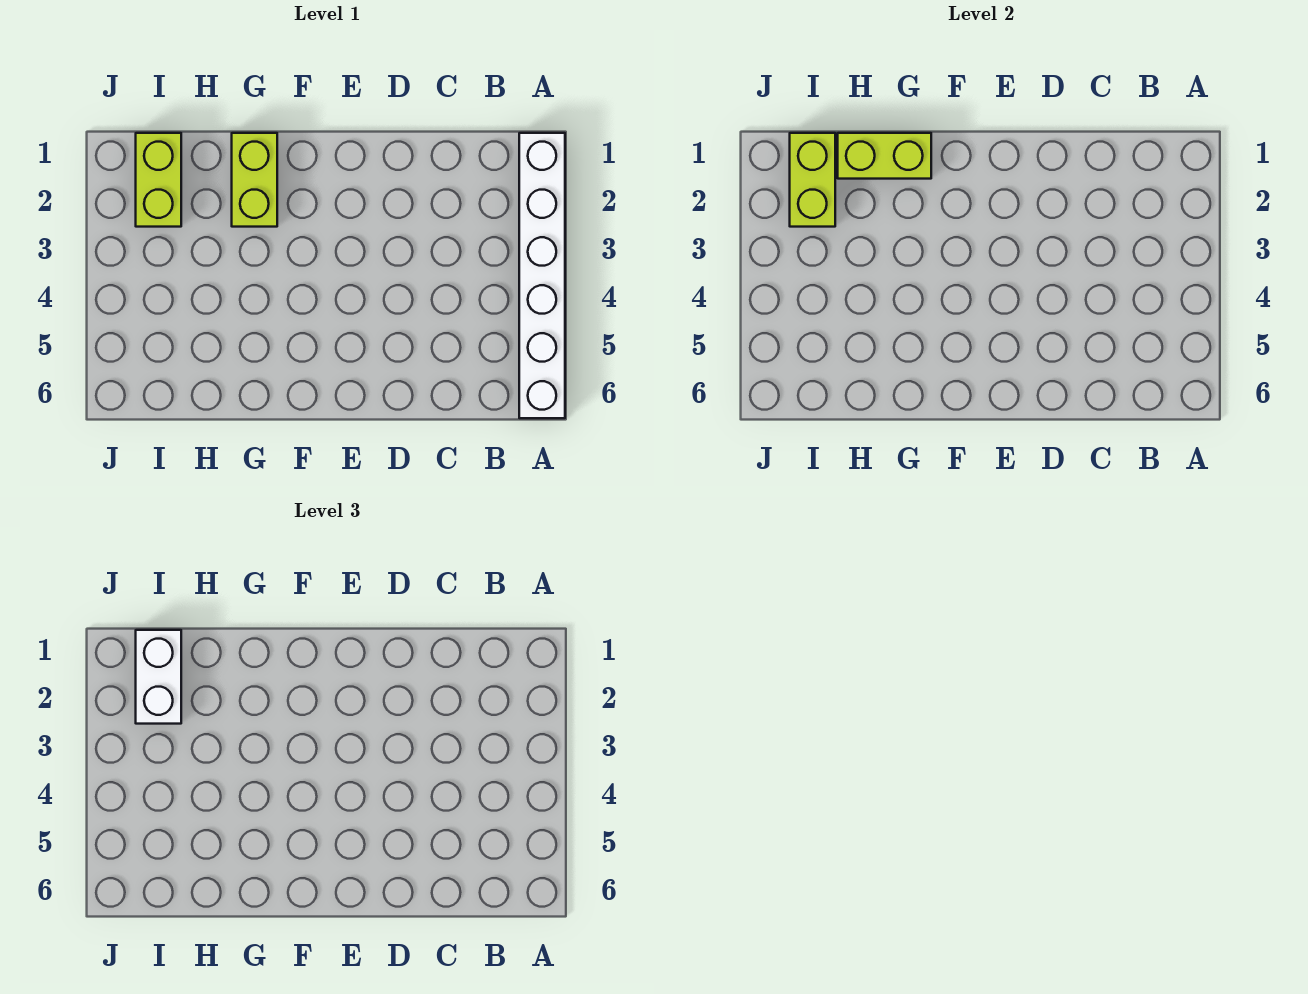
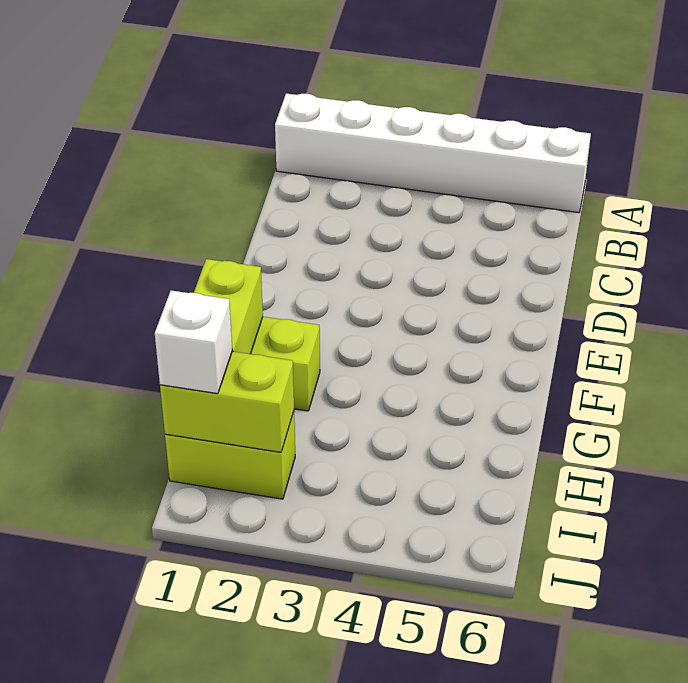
white 1x2 brick [136,630,181,724] -> white 1x1 brick [155,291,232,394]

